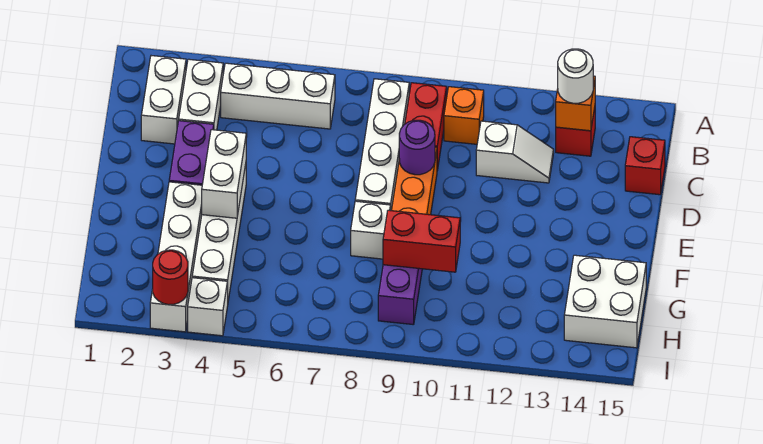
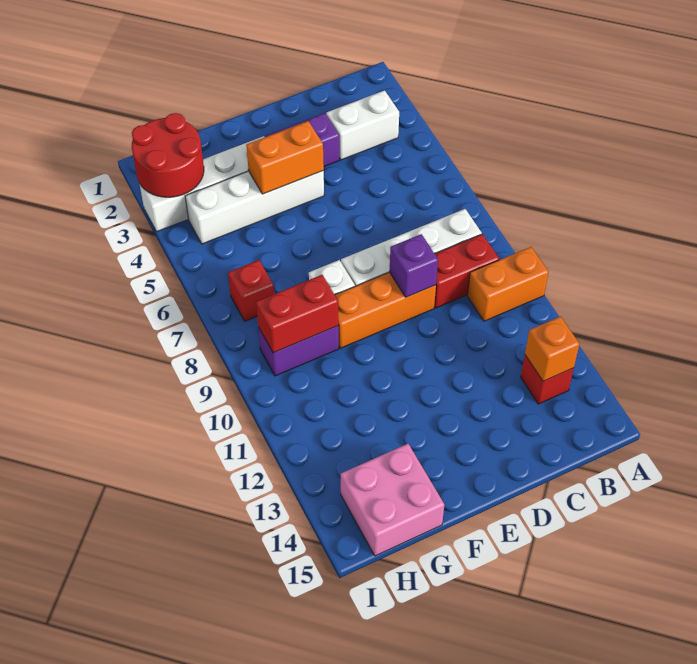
white 1x2 brick [141,56,186,144] -> none
white 1x3 brick [221,63,335,129] -> none
orange 1x1 brick [444,87,484,144] -> orange 1x2 brick [468,247,548,321]
white 1x1 round brick [558,49,593,103] -> none
white 1x2 slope [476,121,554,183] -> none
red 1x1 brick [625,137,665,195] -> red 1x1 brick moved to [228,260,274,321]
purple 1x1 round brick [399,120,435,175] -> purple 1x1 brick [390,234,438,297]
white 1x2 brick [202,130,246,218] -> orange 1x2 brick [246,121,324,194]
red 1x2 brick [383,210,460,272] -> red 1x2 brick turned to [256,275,338,353]
white 2x2 brick [564,255,646,348] -> pink 2x2 brick [341,444,444,556]
red 1x1 round brick [153,250,188,305] -> red 2x2 round brick [132,113,204,197]
white 1x1 brick [188,278,228,336] -> none

